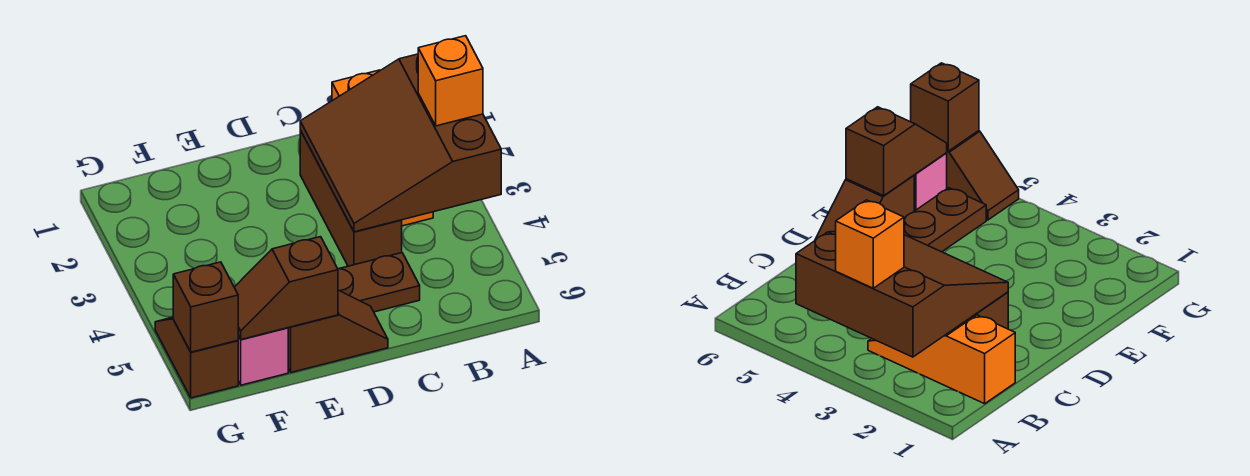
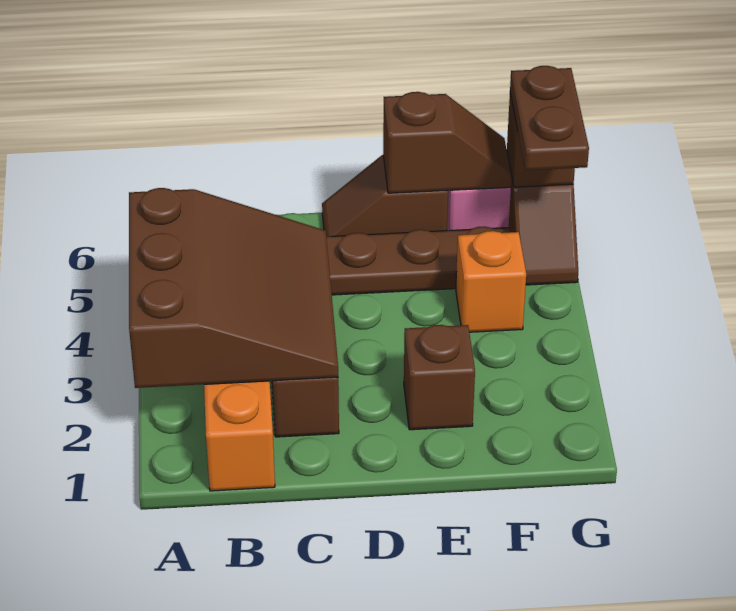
orange 1x1 brick [418,36,483,126] -> orange 1x1 brick moved to [456,231,526,332]
none -> brown 1x1 brick [404,325,475,430]
none -> brown 1x2 plate [510,66,589,170]

